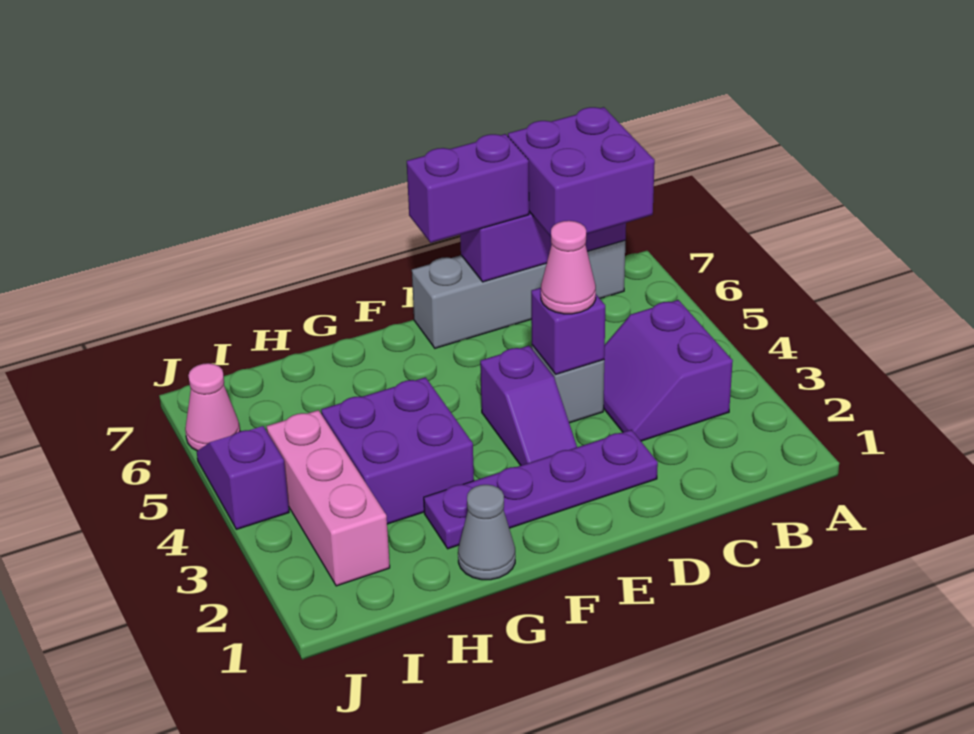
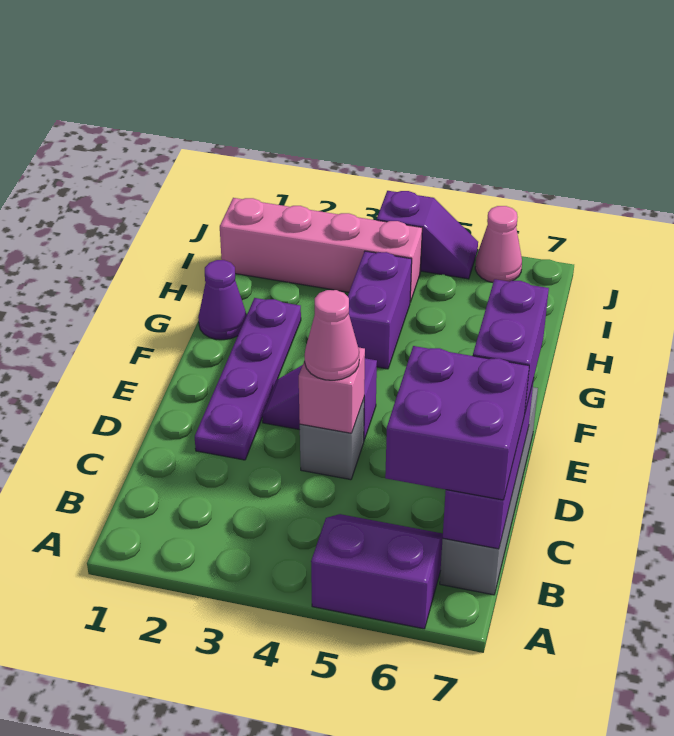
purple 2x2 slope [604,300,733,441] -> purple 2x2 slope moved to [311,514,443,629]
purple 1x1 brick [531,288,605,374] -> pink 1x1 brick [299,347,365,433]
grey 1x1 cone [458,485,515,580] -> purple 1x1 cone [198,260,247,340]
purple 2x2 brick [321,377,474,524] -> purple 1x2 brick [348,251,412,369]
pink 1x3 brick [267,410,390,586] -> pink 1x4 brick [220,198,422,302]

